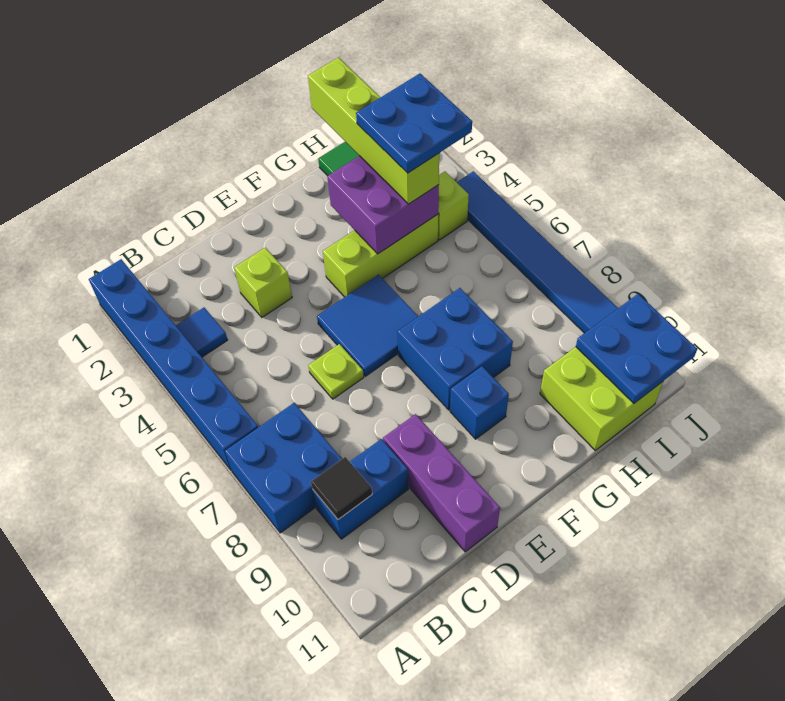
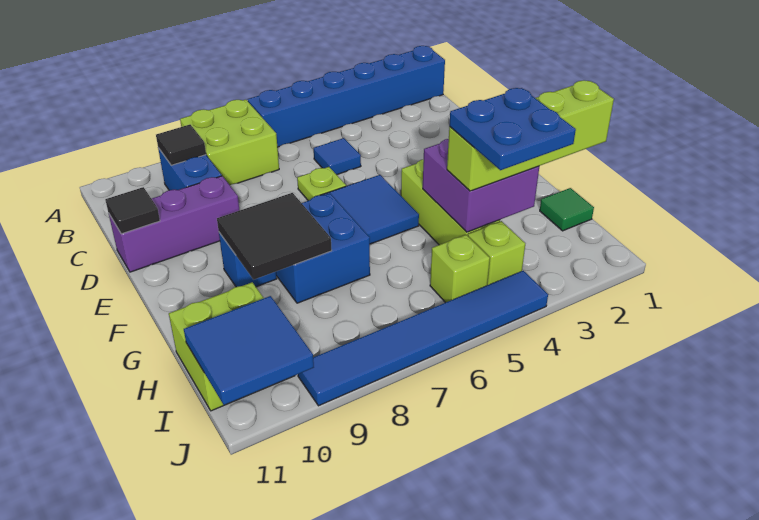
blue 2x2 brick [225,403,342,533] -> lime 2x2 brick [180,100,279,185]
blue 1x1 tile [176,308,228,357] -> blue 1x1 tile moved to [314,138,361,175]
lime 1x1 brick [234,248,292,317] -> lime 1x1 brick moved to [430,235,490,303]
none -> black 1x1 tile [105,187,160,234]
none -> black 2x2 tile [217,193,332,280]
blue 2x2 plate [576,294,697,403] -> blue 2x2 tile [184,296,314,405]

